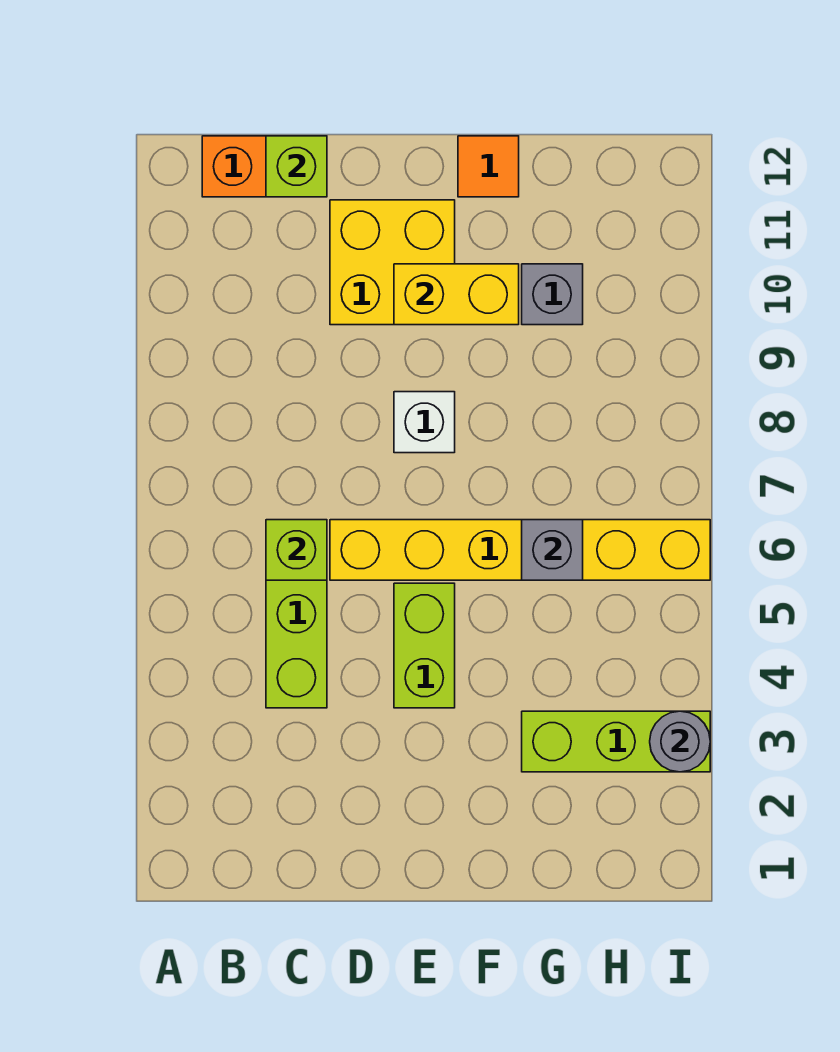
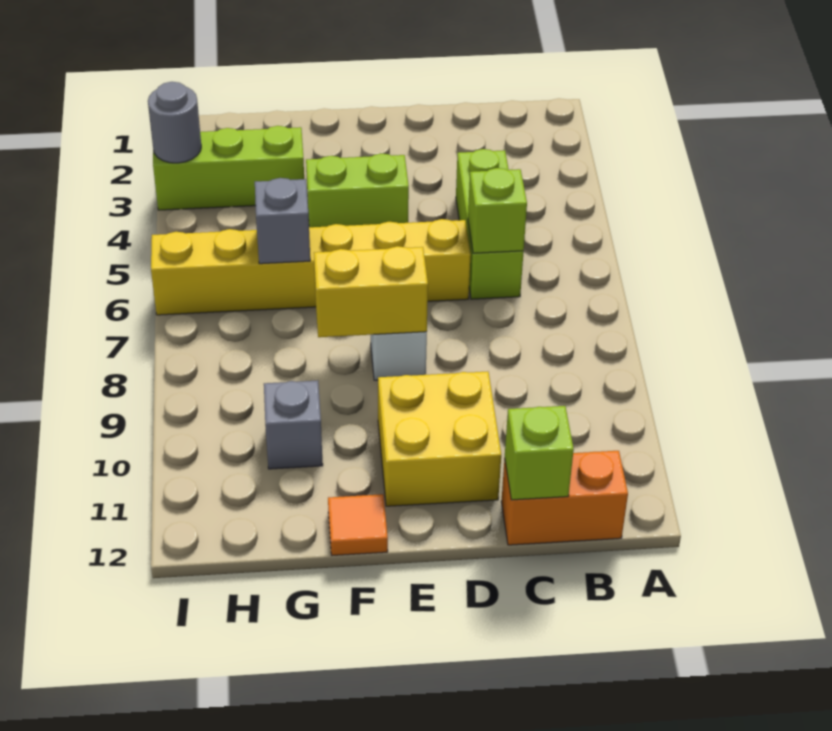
lime 1x2 brick [394,583,455,708] -> lime 1x2 brick turned to [306,153,409,227]
yellow 1x2 brick [394,264,519,325] -> yellow 1x2 brick moved to [314,246,428,337]

